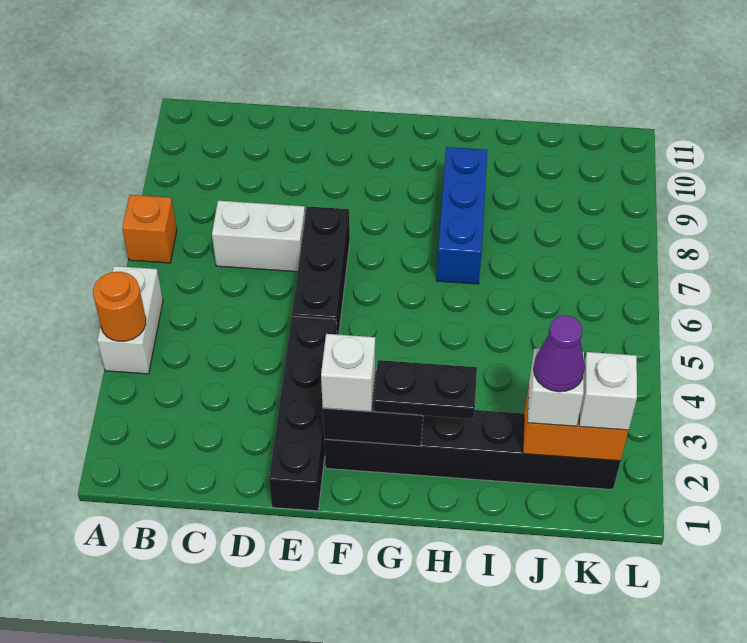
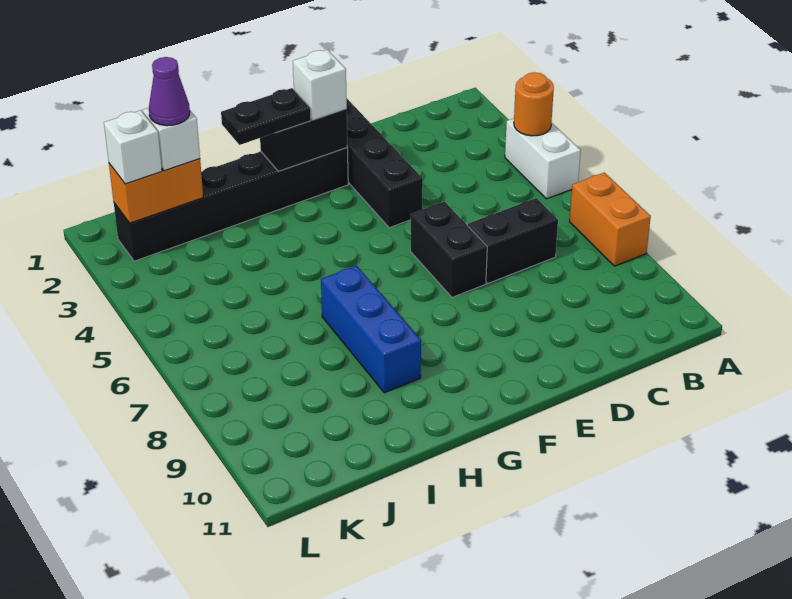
orange 1x1 brick [122,195,177,263] -> orange 1x2 brick [570,173,651,266]
white 1x2 brick [212,201,305,272] -> black 1x2 brick [468,198,558,283]
black 1x3 brick [292,206,350,335] -> black 1x2 brick [410,202,487,297]

